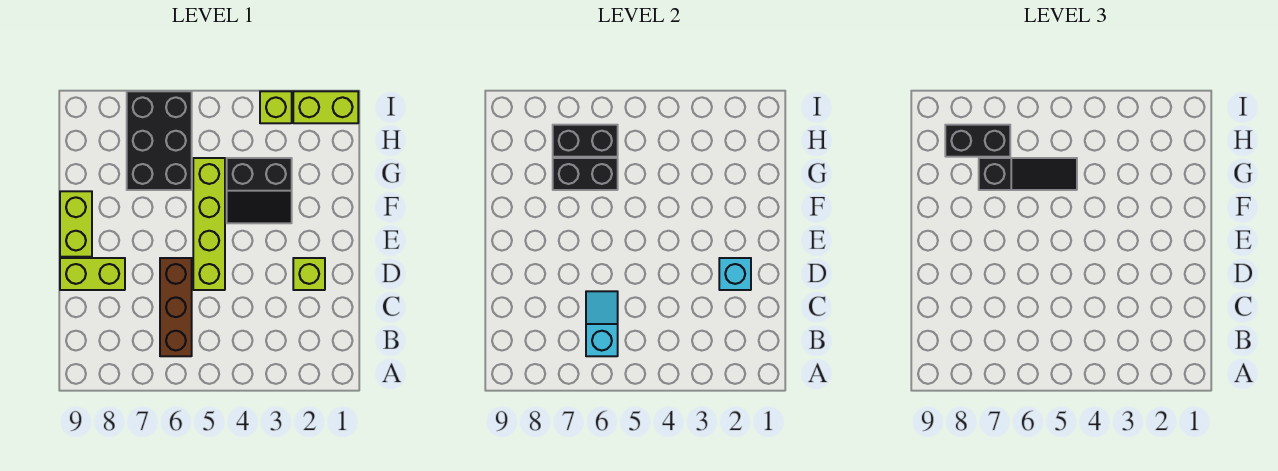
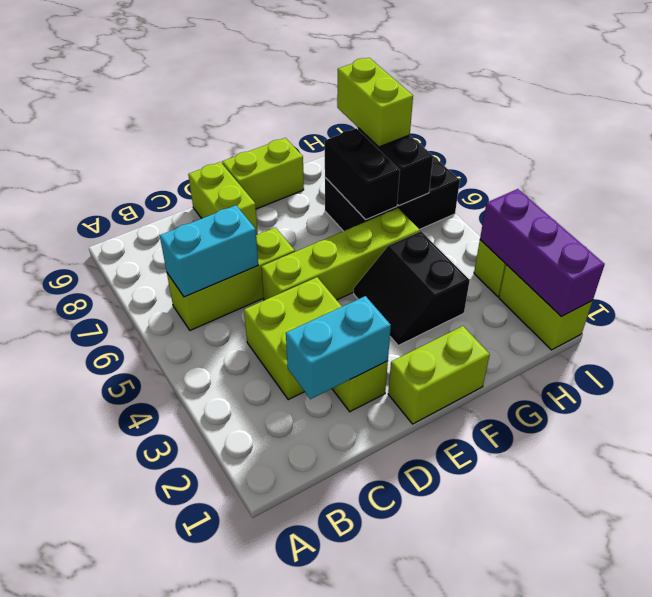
brown 1x3 brick [160,258,192,356] -> lime 1x3 brick [167,227,295,330]
cyan 1x2 slope [586,291,618,356] -> cyan 1x2 brick [160,205,258,297]
none -> lime 2x2 brick [244,277,342,400]
cyan 1x1 brick [719,258,751,290] -> cyan 1x2 brick [286,296,391,399]
none -> lime 1x2 brick [388,326,490,424]
black 1x3 slope [979,158,1077,190] -> none
black 1x2 brick [945,125,1010,157] -> lime 1x2 brick [337,58,413,147]
none -> purple 1x3 brick [480,189,605,316]

